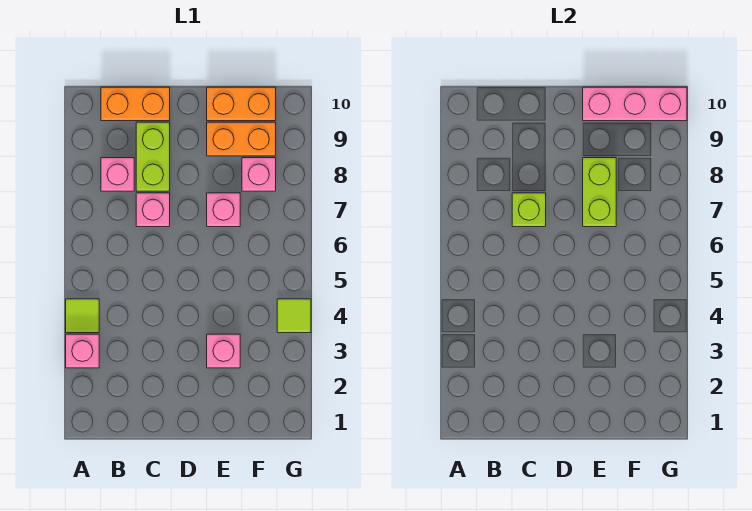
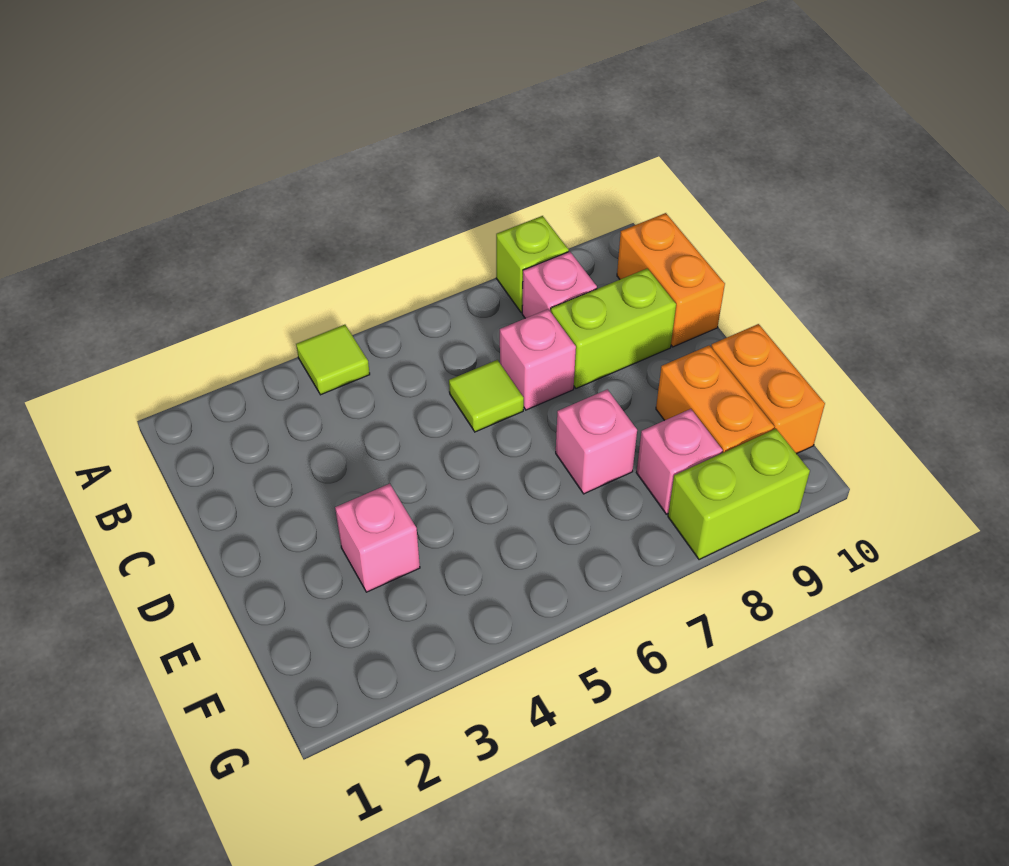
pink 1x1 brick [66,334,99,368] -> none
lime 1x1 brick [512,193,546,227] -> lime 1x1 brick moved to [496,216,569,313]
lime 1x2 brick [583,158,616,227] -> lime 1x2 brick moved to [668,429,810,560]
pink 1x3 brick [583,87,687,121] -> none
lime 1x1 tile [277,299,311,333] -> lime 1x1 tile moved to [449,360,524,432]

